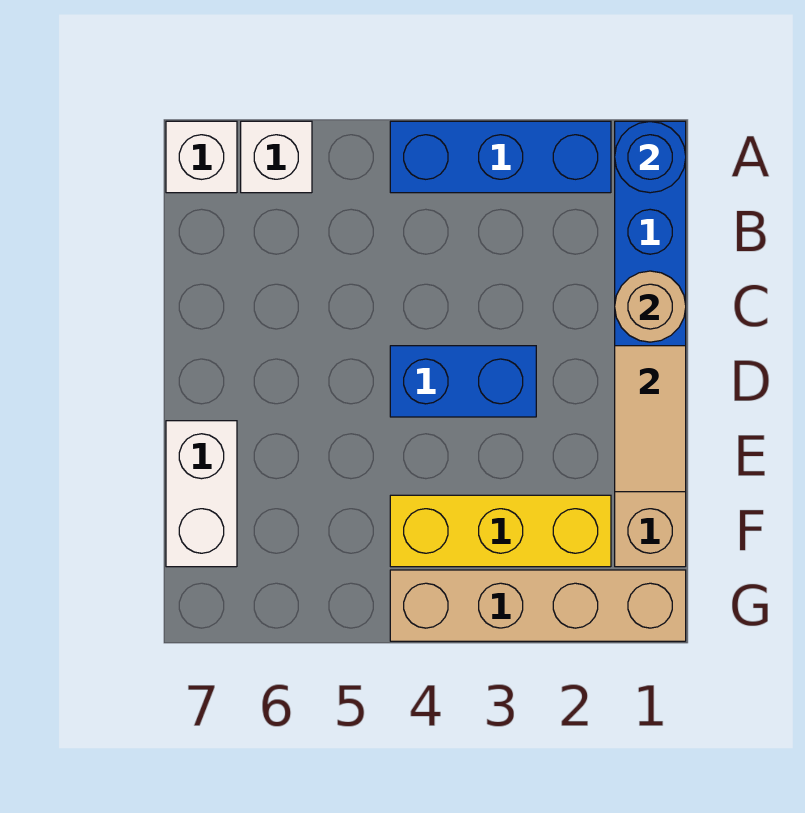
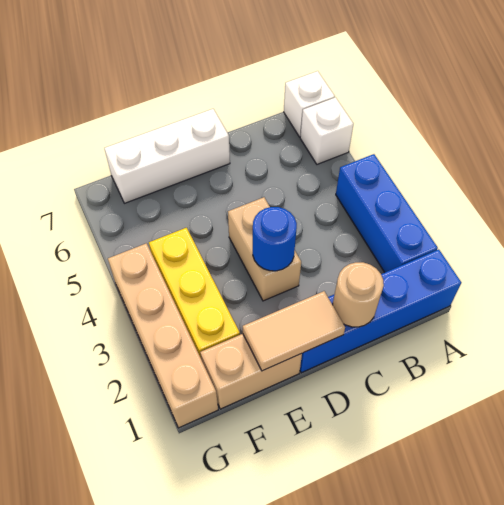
blue 1x1 round brick [615,121,686,193] -> blue 1x1 round brick moved to [253,207,297,271]
blue 1x2 brick [390,346,536,417] -> tan 1x2 brick [228,197,301,301]
white 1x2 brick [166,421,237,567] -> white 1x3 brick [104,109,230,203]

